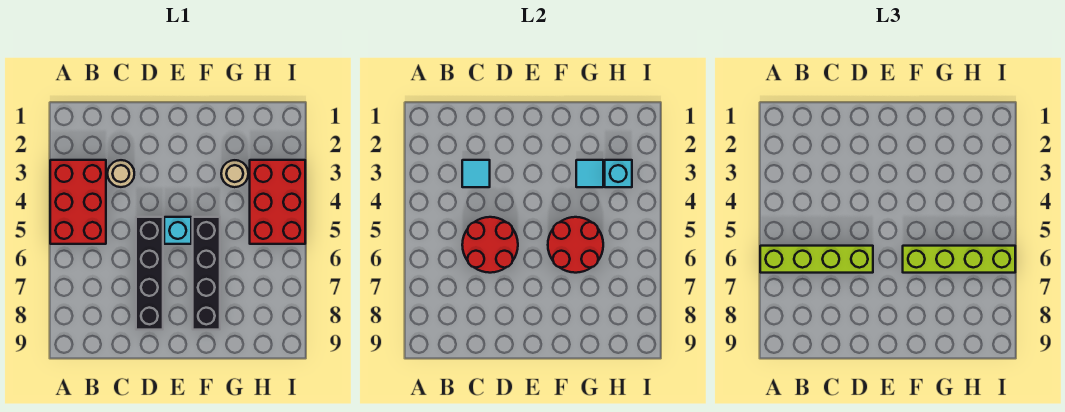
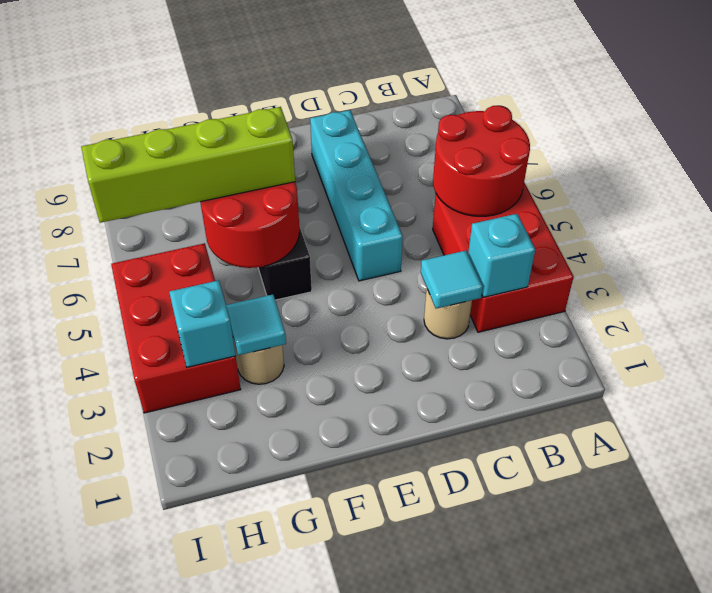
lime 1x4 brick [760,246,873,273] -> none
red 2x2 round brick [462,217,518,273] -> red 2x2 round brick moved to [433,106,530,216]
black 1x4 brick [136,217,163,330] -> cyan 1x4 brick [310,110,403,281]
cyan 1x1 brick [164,217,191,244] -> cyan 1x1 brick moved to [468,214,535,297]

